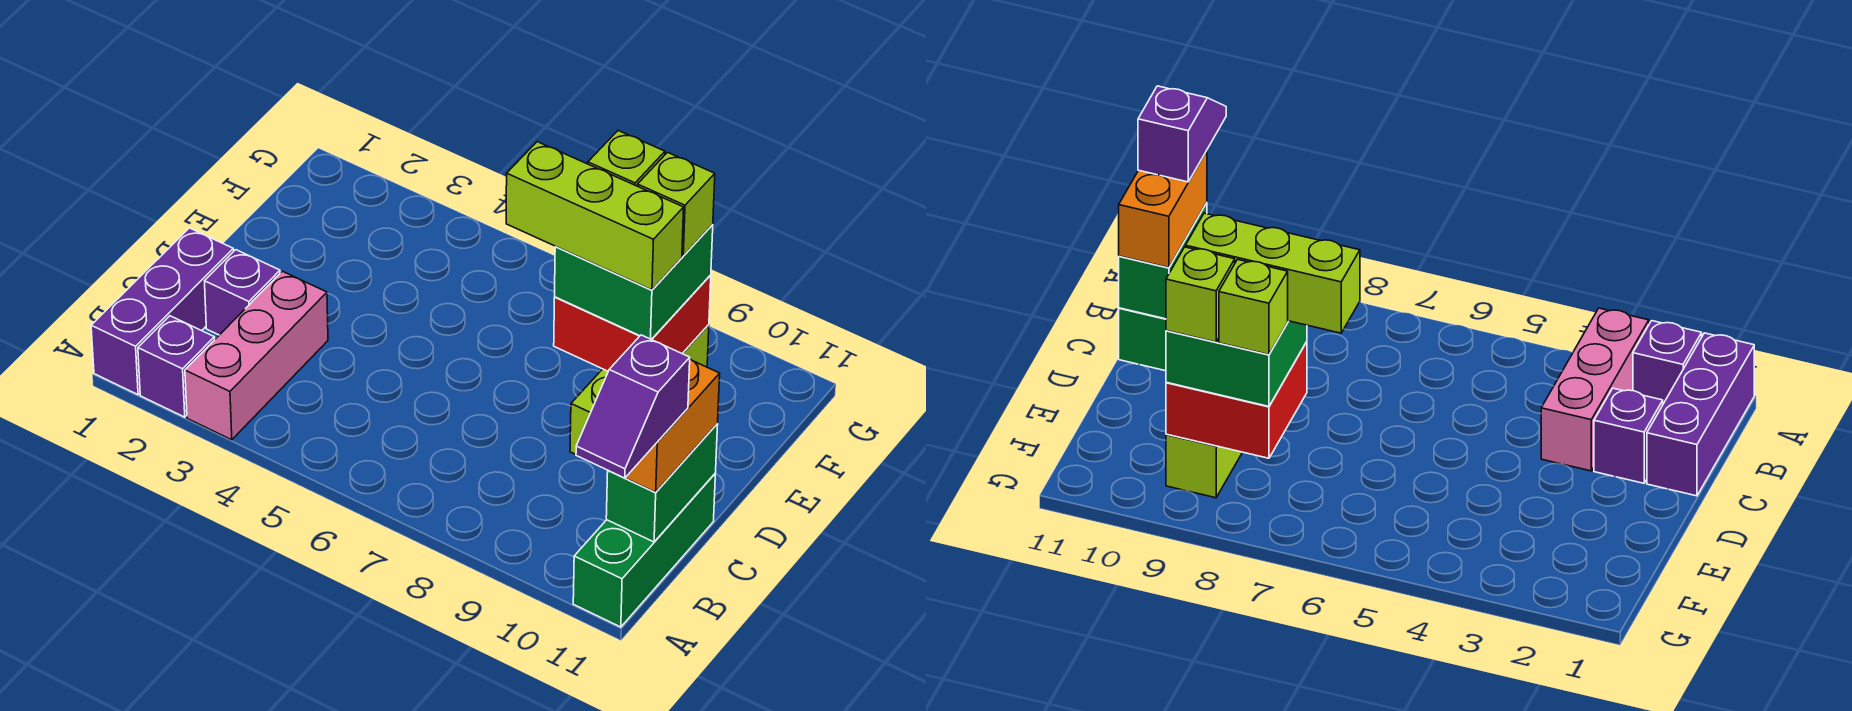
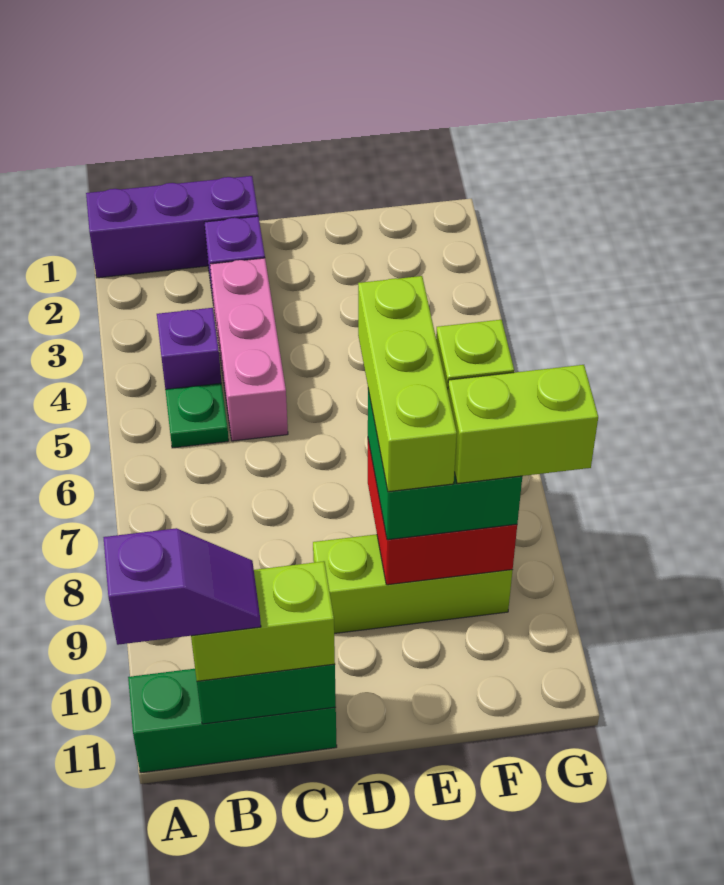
purple 1x1 brick [138,316,215,417] -> purple 1x1 brick moved to [157,308,221,389]
pink 1x3 brick [185,271,328,440] -> pink 1x3 brick turned to [210,258,288,441]
purple 1x2 slope [576,335,690,478] -> purple 1x2 slope turned to [103,528,261,645]
none -> green 1x1 plate [165,383,229,448]
orange 1x2 brick [626,359,720,492] -> lime 1x2 brick [191,561,335,681]
lime 1x1 brick [637,152,715,256] -> lime 1x2 brick [448,365,598,484]

